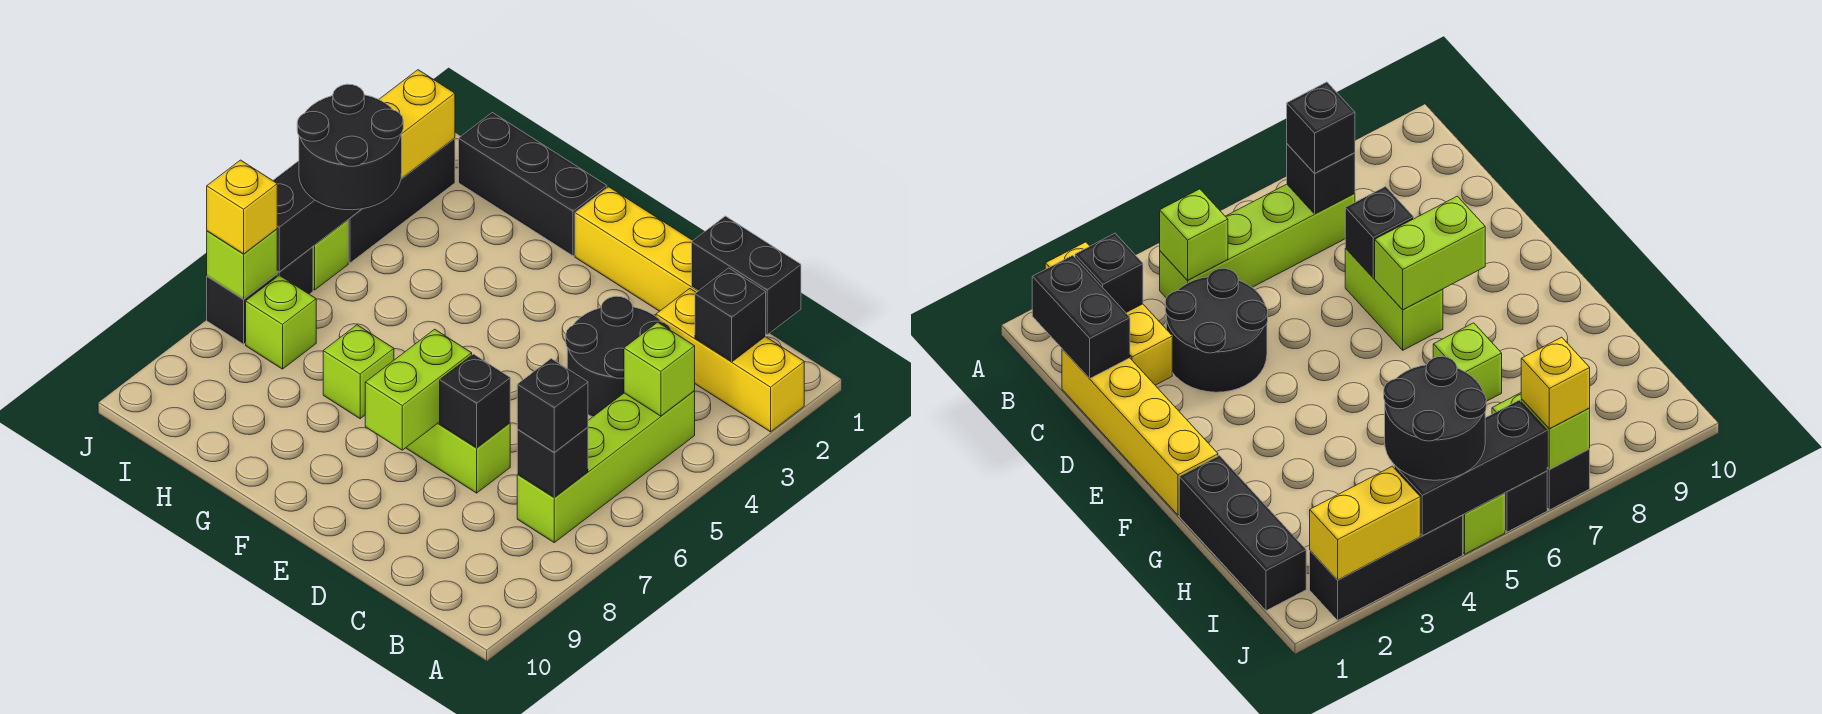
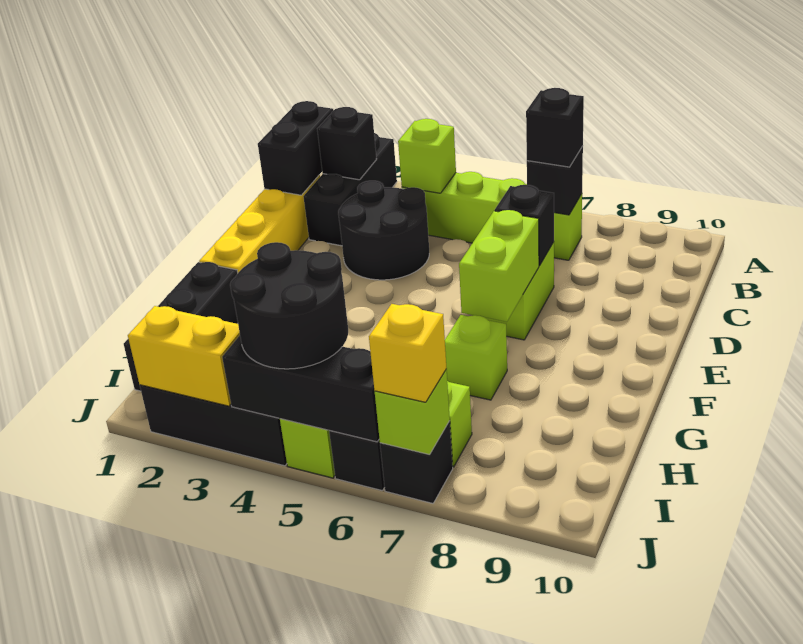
yellow 1x3 brick [656,289,804,432] -> black 1x3 brick [303,133,397,246]
lime 1x2 brick [365,329,472,450] -> lime 1x2 brick turned to [459,210,539,322]

